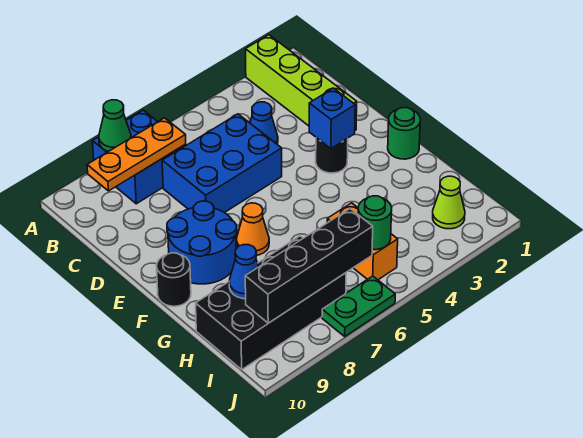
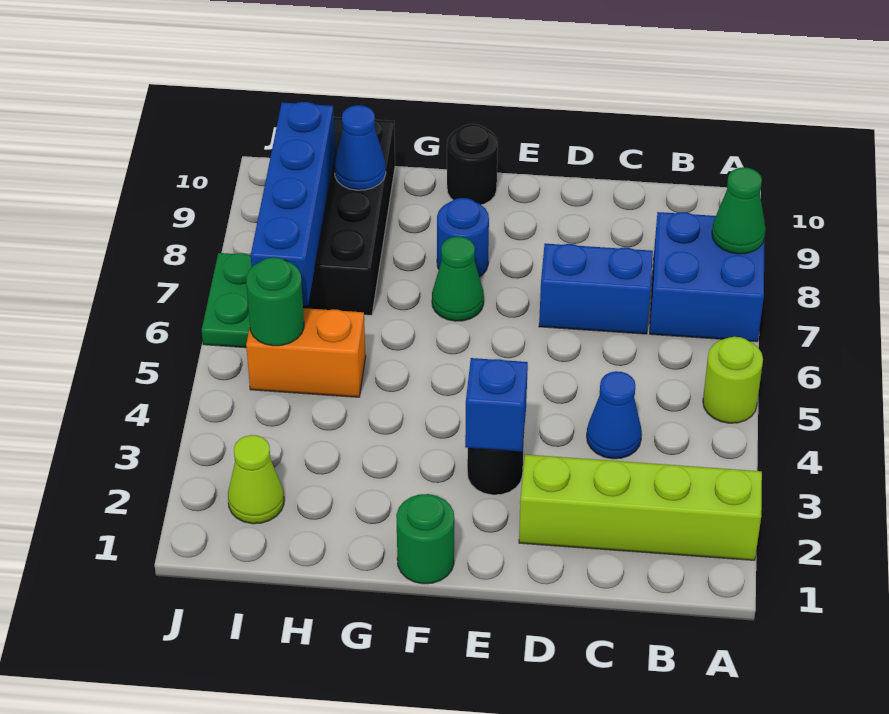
none -> lime 1x1 round brick [703,337,763,423]
orange 1x3 plate [87,118,186,191] -> none
blue 2x3 brick [162,114,282,213] -> blue 1x2 brick [539,244,653,334]
blue 2x2 round brick [167,201,237,284] -> blue 1x1 round brick [437,198,489,277]
orange 1x1 cone [237,203,269,255] -> green 1x1 cone [432,237,484,321]
black 1x4 brick [245,209,373,323] -> blue 1x4 brick [251,102,335,306]

